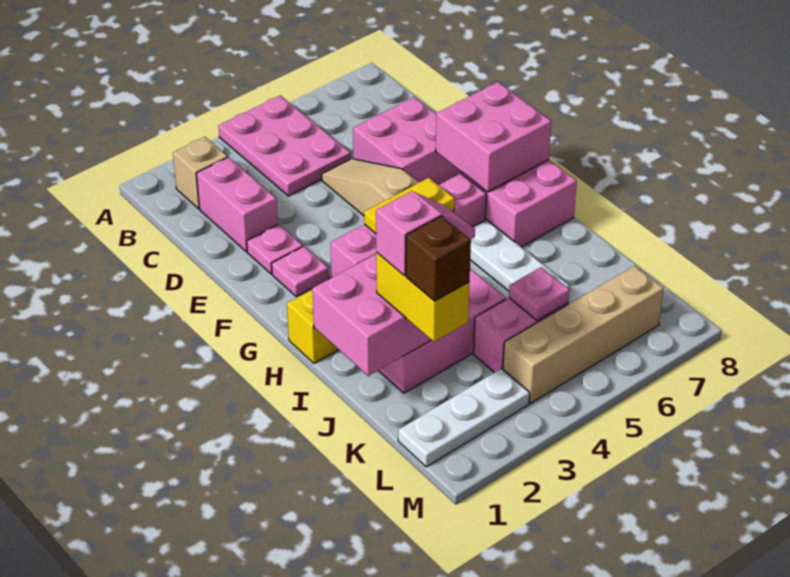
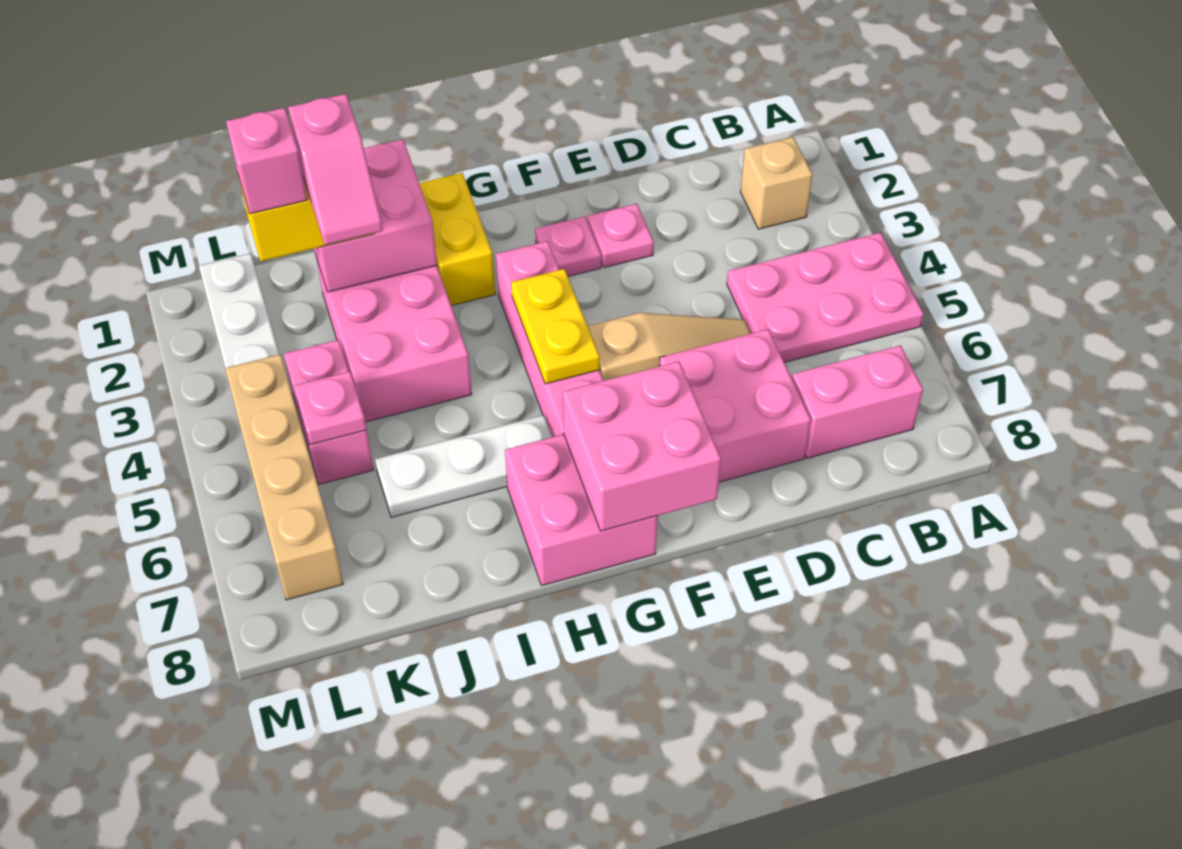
pink 1x2 brick [196,157,278,252] -> pink 1x2 brick moved to [792,345,923,458]
brown 1x1 brick [406,216,471,301] -> pink 1x1 brick [226,108,307,214]

